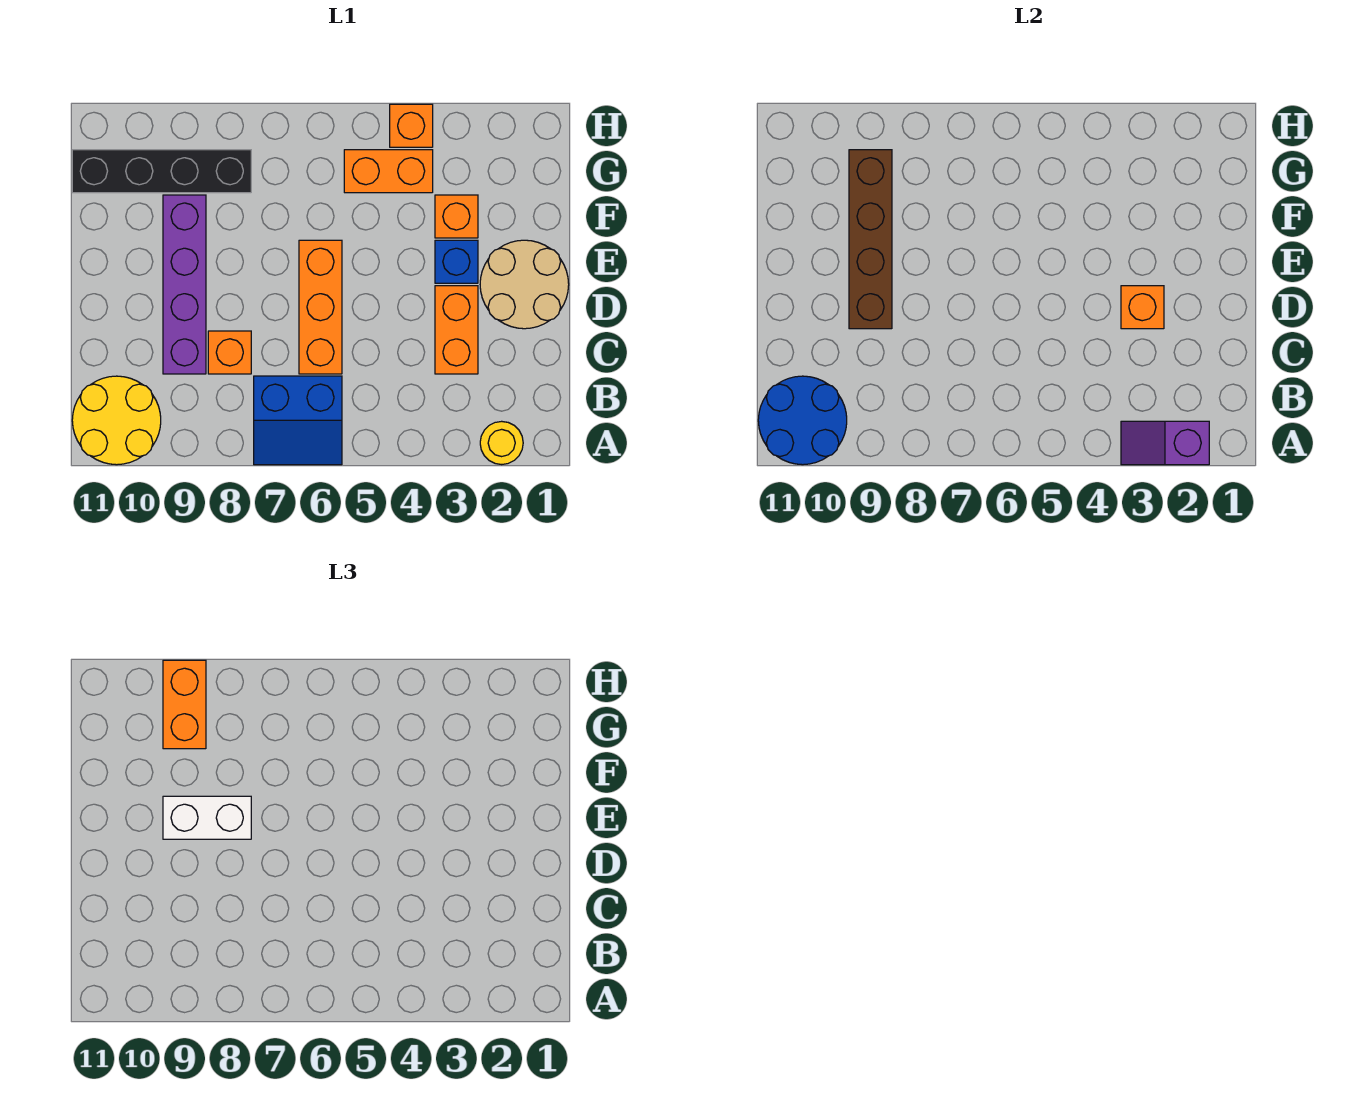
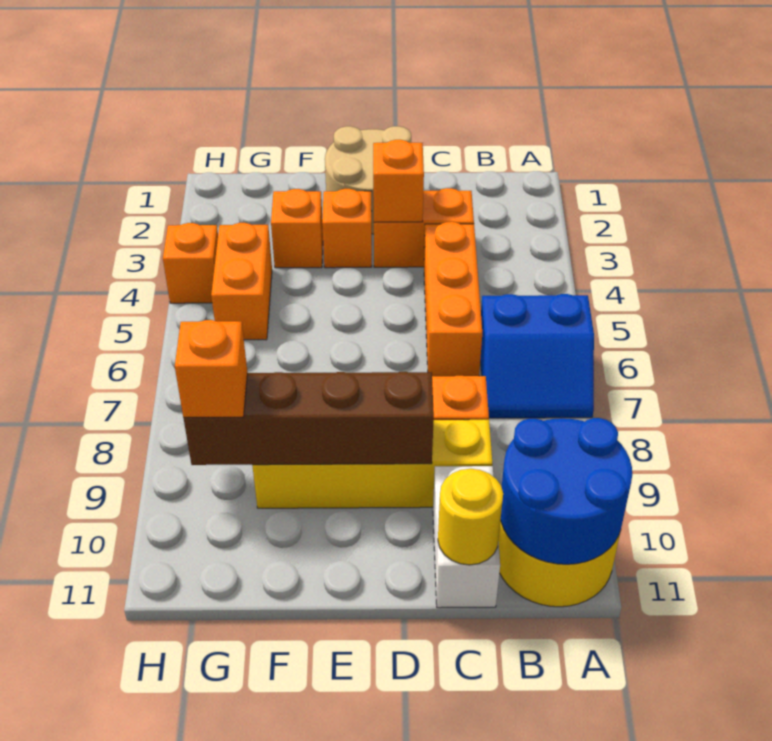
yellow 1x1 round brick [480,421,523,465] -> yellow 1x1 round brick moved to [438,469,503,565]
purple 1x2 slope [1121,421,1209,465] -> none
blue 2x2 slope [254,376,342,465] -> blue 2x2 slope turned to [480,294,594,418]
orange 1x3 brick [299,240,342,374] -> orange 1x3 brick turned to [424,222,482,376]
purple 1x4 brick [163,195,206,374] -> yellow 1x4 brick [252,420,492,508]
blue 1x1 brick [435,240,478,283] -> orange 1x1 brick [322,189,372,268]
white 1x2 brick [163,796,251,839] -> white 1x2 brick moved to [433,466,500,608]
black 1x4 brick [72,150,251,193] -> none
orange 1x2 brick [163,660,206,749] -> orange 1x1 brick [175,320,247,417]

